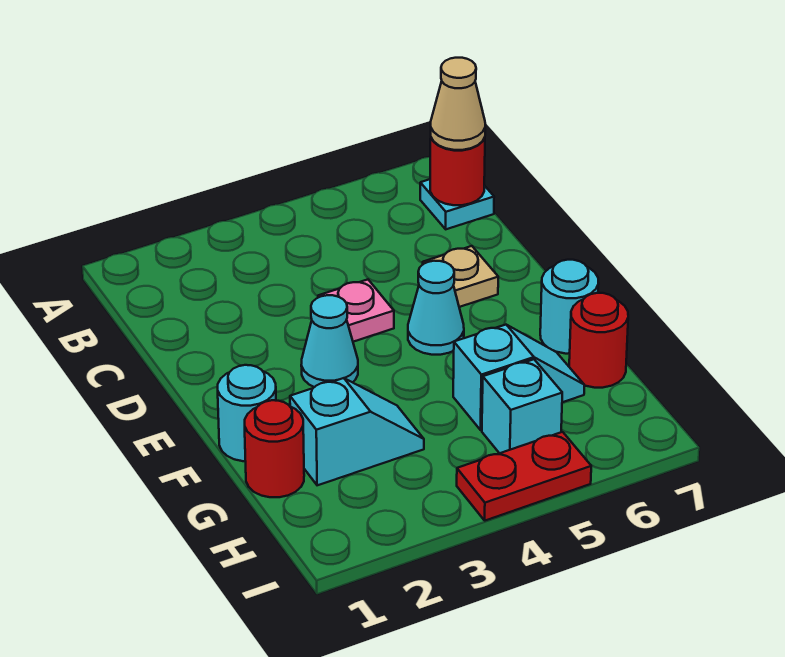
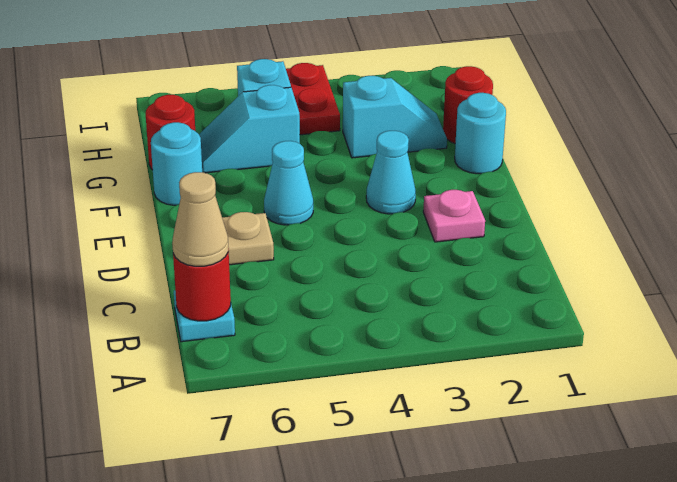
pink 1x1 plate [318,280,394,342] -> pink 1x1 plate moved to [423,190,485,242]
cyan 1x2 slope [290,378,424,485] -> cyan 1x2 slope turned to [343,76,447,158]
red 1x2 plate [457,432,591,521] -> red 1x2 plate turned to [286,63,340,135]

